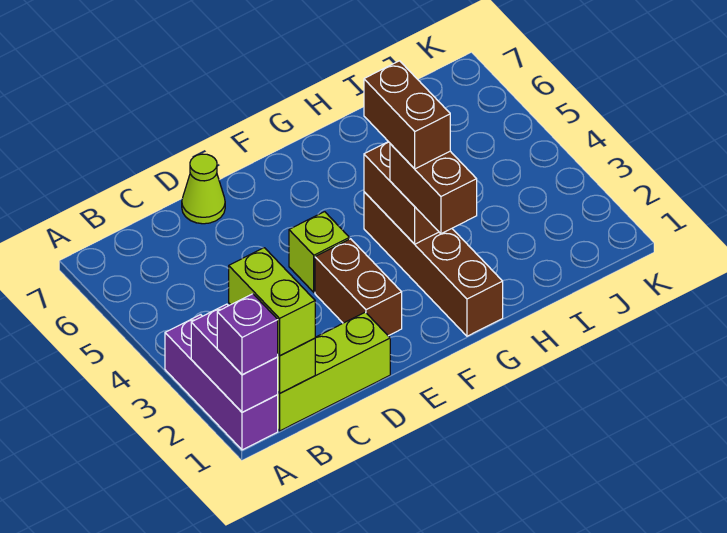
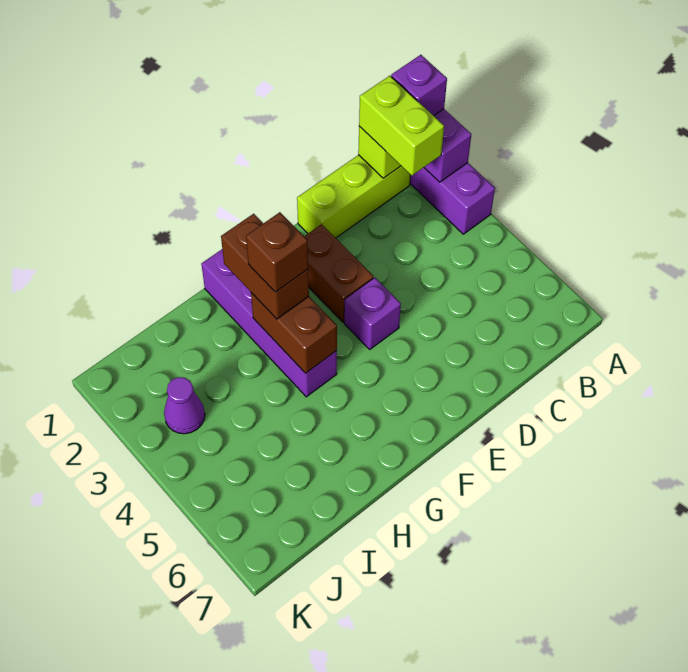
lime 1x1 cone [182,154,225,224] -> none
lime 1x1 brick [289,212,349,292] -> purple 1x1 brick [344,278,401,349]
brown 1x4 brick [364,192,503,336] -> purple 1x4 brick [201,249,337,397]
brown 1x2 brick [364,61,450,169] -> brown 1x1 brick [246,212,308,292]
none -> purple 1x1 cone [164,377,205,434]

